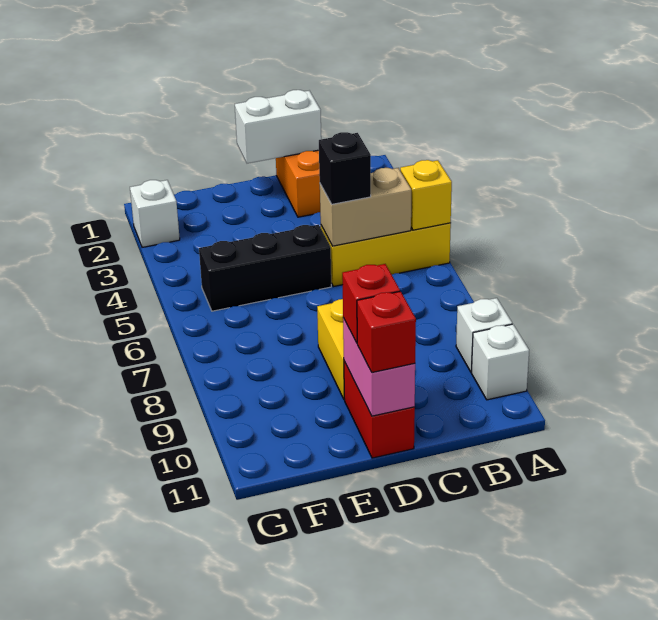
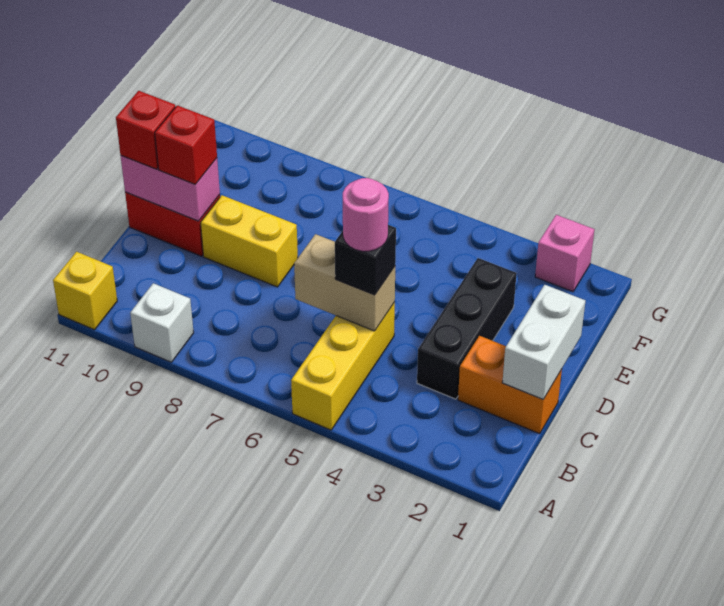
yellow 1x1 brick [400,160,452,230] -> yellow 1x1 brick moved to [53,252,117,330]
white 1x1 brick [471,324,529,400] -> none
tan 1x2 brick [320,168,411,246] -> tan 1x2 brick turned to [294,234,395,331]
none -> pink 1x1 round brick [343,178,389,251]
black 1x3 brick [199,225,331,311] -> black 1x3 brick moved to [417,258,517,399]
white 1x1 brick [130,180,180,247] -> pink 1x1 brick [535,215,595,292]

